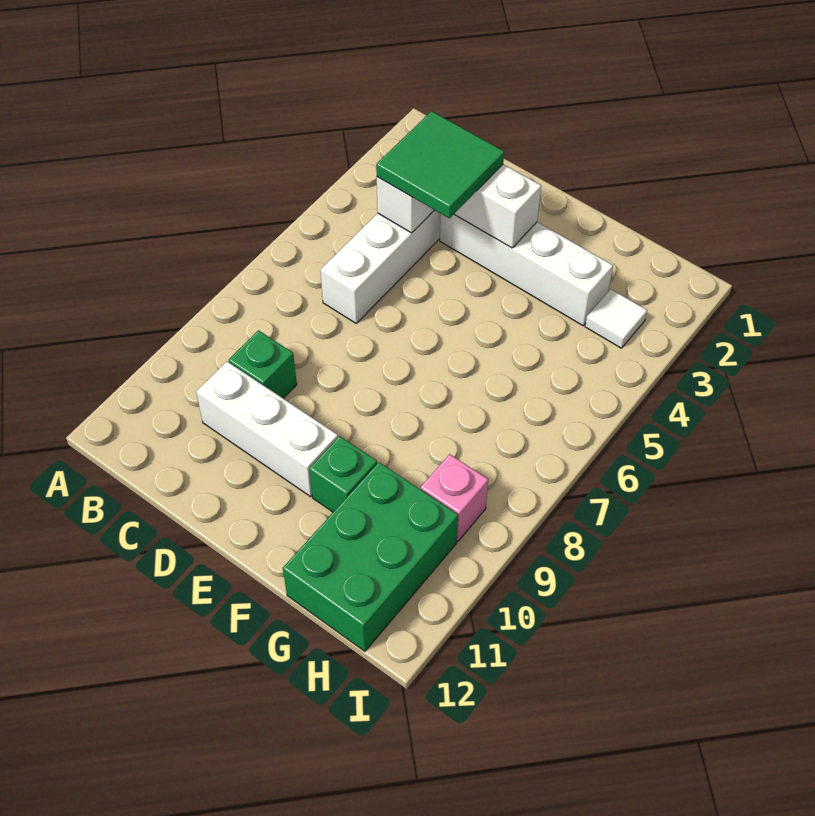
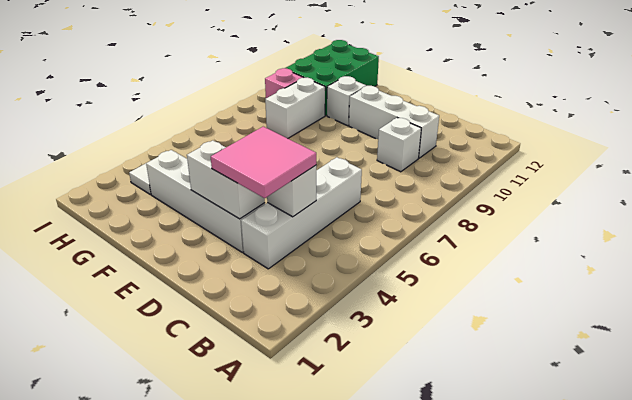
green 2x2 tile [376,111,504,218] -> pink 2x2 tile [211,127,316,198]
green 1x1 brick [229,330,297,398] -> white 1x1 brick [377,118,421,172]
green 1x1 brick [309,436,377,512] -> white 1x1 brick [327,76,366,126]
none -> white 1x2 brick [265,78,325,138]

